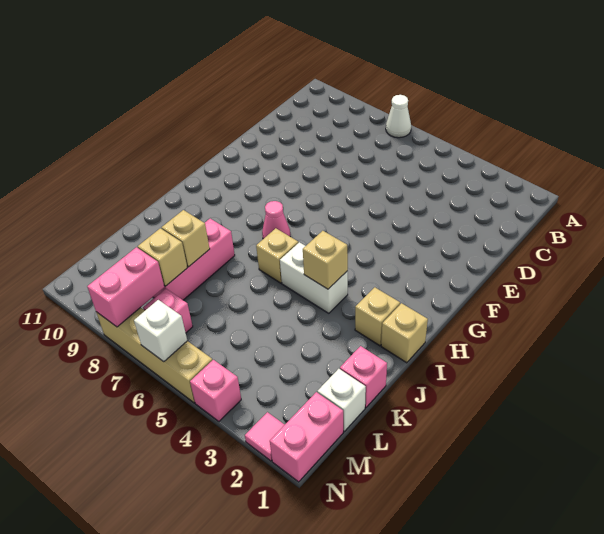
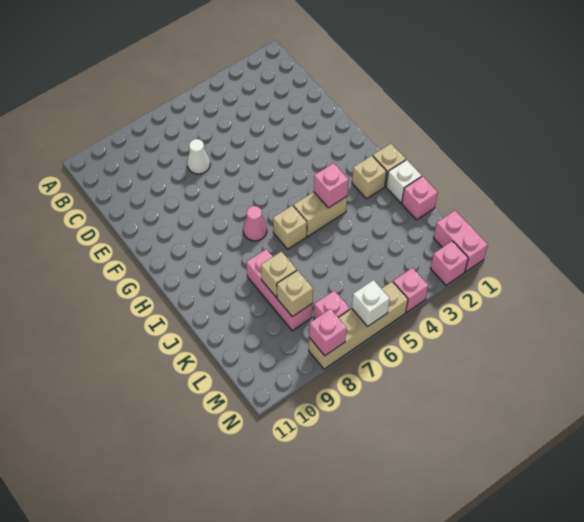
white 1x1 cone [386,95,411,138] -> white 1x1 cone moved to [187,139,210,174]
white 1x2 brick [280,242,348,313] -> tan 1x2 brick [293,192,347,236]
tan 1x1 brick [303,231,348,289] -> pink 1x1 brick [314,163,349,208]
white 1x1 brick [317,369,366,431] -> white 1x1 brick moved to [386,160,422,203]
pink 1x2 brick [87,247,164,327] -> pink 1x1 brick [309,309,347,356]
pink 1x1 tile [245,412,285,461] -> pink 1x1 brick [430,241,468,285]

